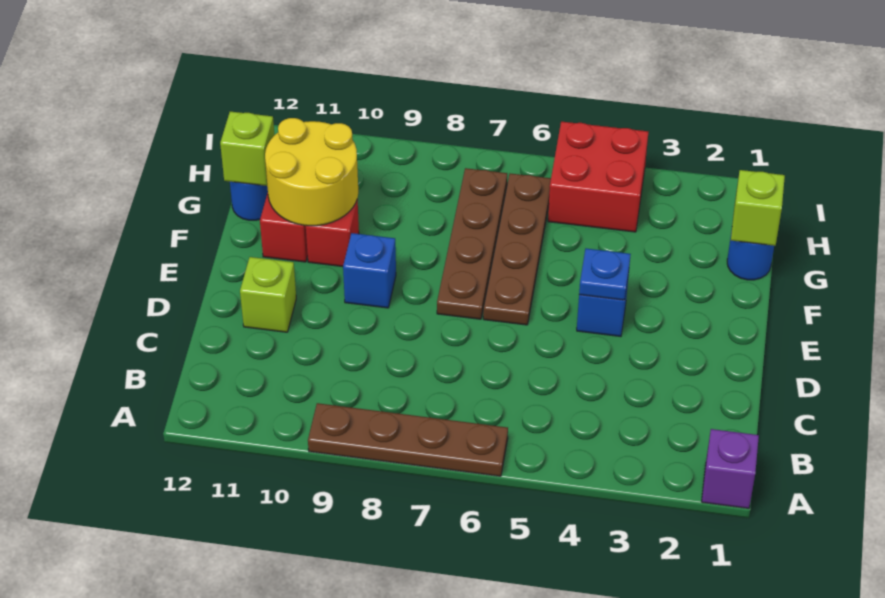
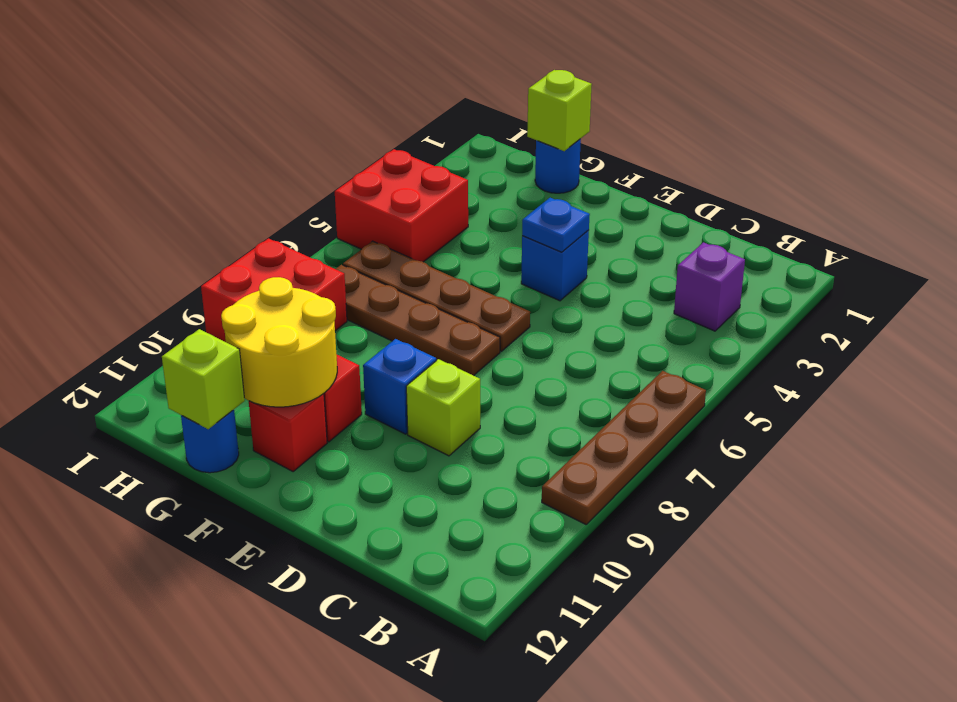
purple 1x1 brick [702,429,759,508] -> purple 1x1 brick moved to [674,242,745,331]
lime 1x1 brick [240,257,296,332] -> lime 1x1 brick moved to [406,359,480,456]
none -> red 2x2 brick [201,238,347,342]

